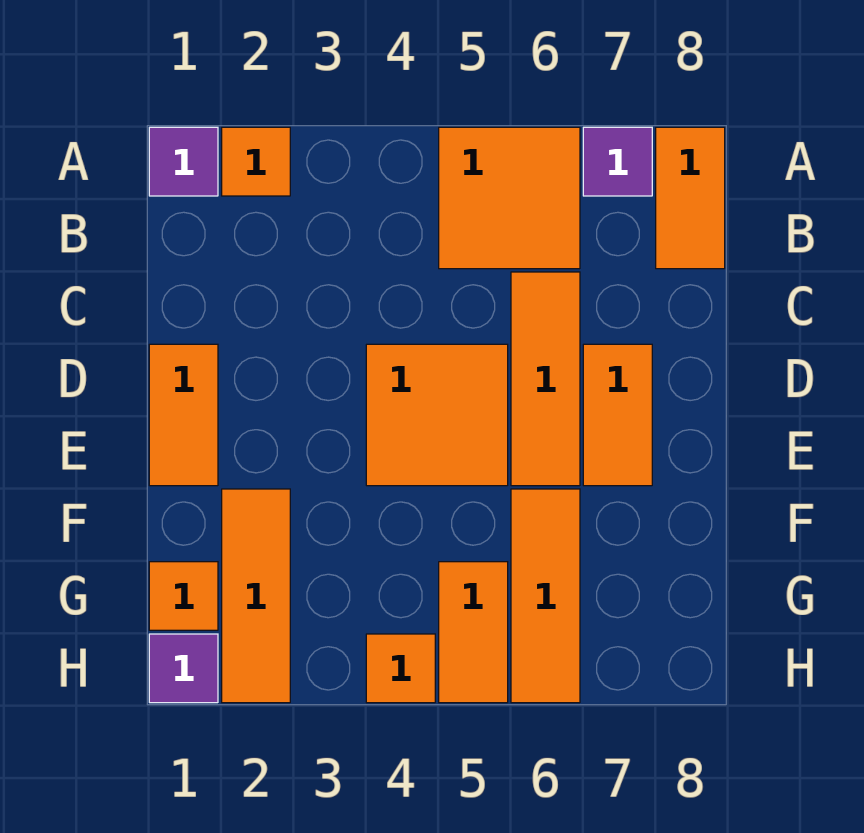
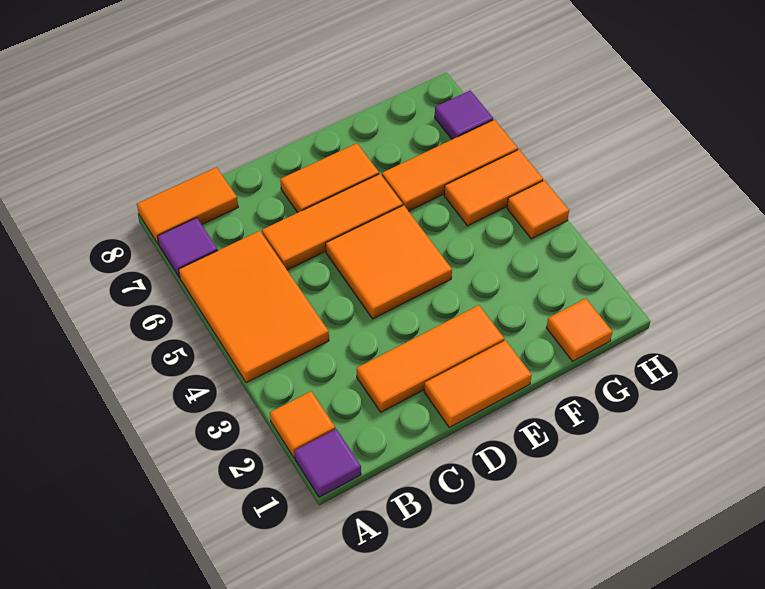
orange 2x2 tile [439,127,580,269] -> orange 2x3 tile [179,231,329,383]
orange 1x3 tile [222,489,290,703] -> orange 1x3 tile moved to [357,305,504,412]
purple 1x1 tile [149,634,218,703] -> purple 1x1 tile moved to [435,90,493,139]

